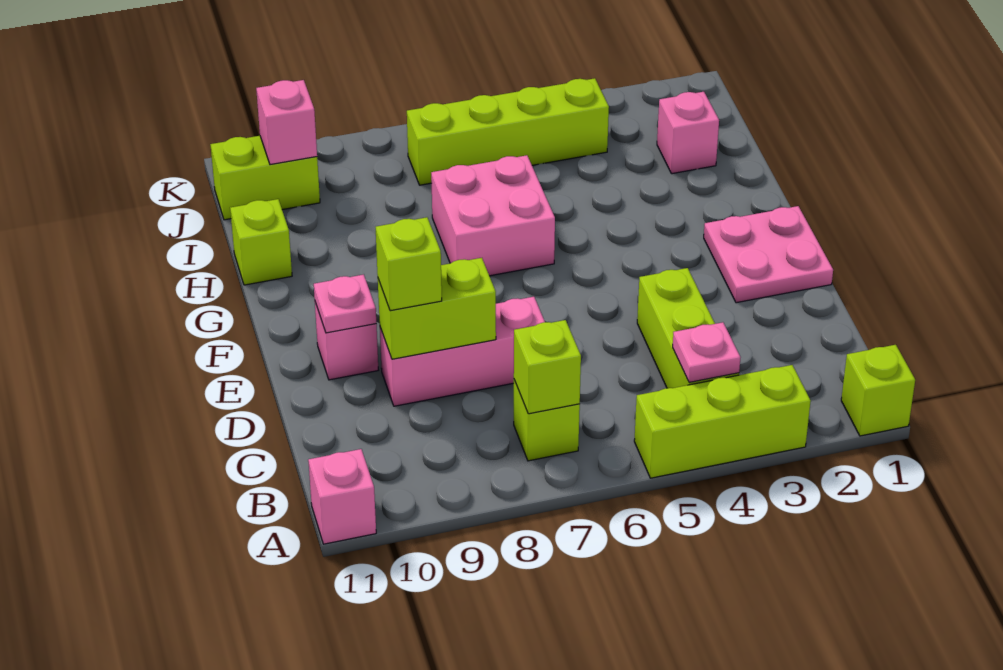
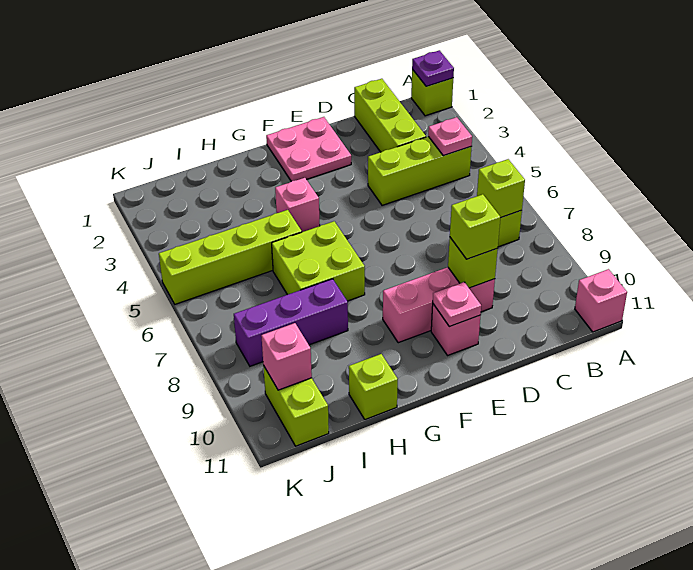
none -> purple 1x1 plate [412,50,454,86]
lime 1x3 brick [634,365,811,478] -> lime 1x3 brick moved to [354,79,426,152]
pink 1x3 brick [380,297,545,406] -> pink 1x3 brick turned to [383,267,495,343]
lime 1x2 brick [378,258,496,359] -> lime 1x1 brick [448,238,498,288]
pink 2x2 brick [431,155,555,276] -> lime 2x2 brick [272,221,365,301]
none -> purple 1x3 brick [234,279,348,366]
pink 1x1 brick [657,92,719,174] -> pink 1x1 brick moved to [275,178,320,232]
lime 1x4 brick [407,78,609,185] -> lime 1x4 brick turned to [159,210,302,304]

